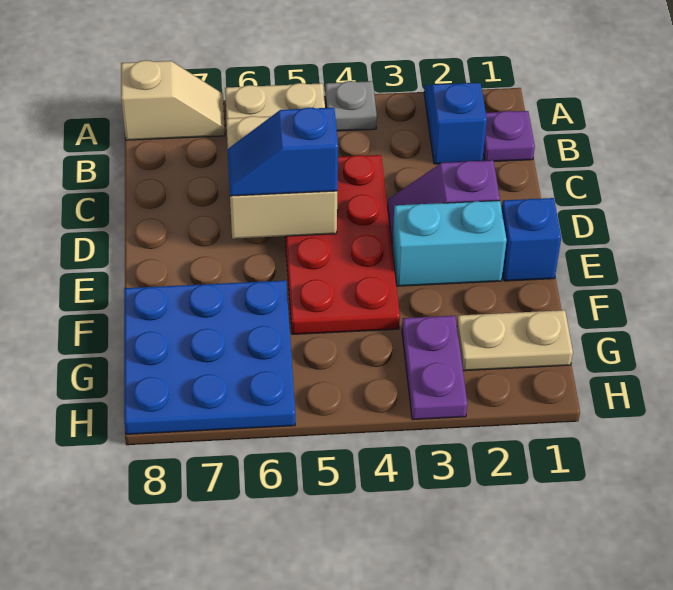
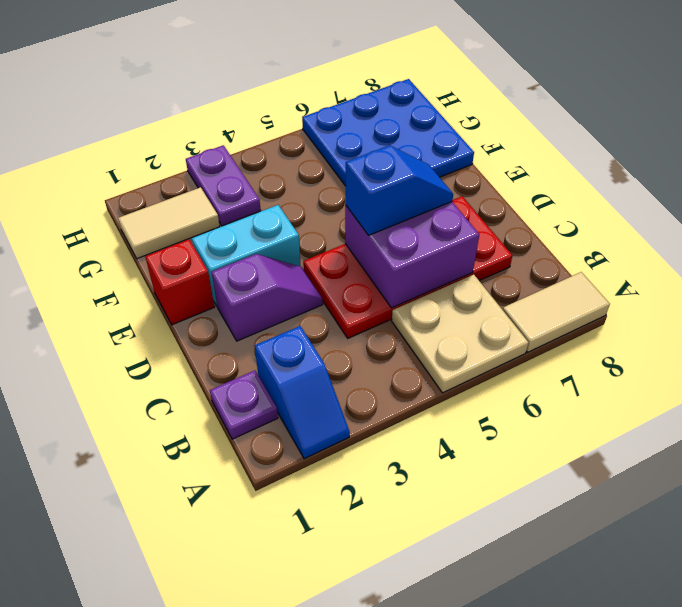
grey 1x1 plate [325,81,377,131] -> none
tan 1x2 slope [121,60,225,140] -> tan 1x2 tile [503,272,610,352]
red 2x4 plate [285,155,400,334] -> red 2x4 plate turned to [303,196,512,338]
tan 2x2 brick [226,116,337,239] -> purple 2x2 brick [345,202,479,308]
blue 1x1 brick [502,198,561,281] -> red 1x1 brick [145,239,214,325]
tan 1x2 plate [457,310,573,371] -> tan 1x2 tile [118,187,220,259]

